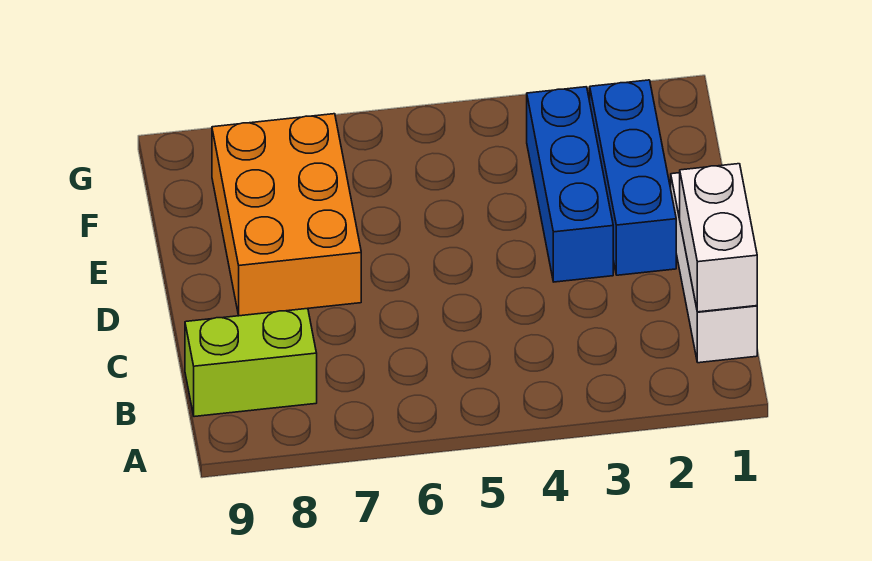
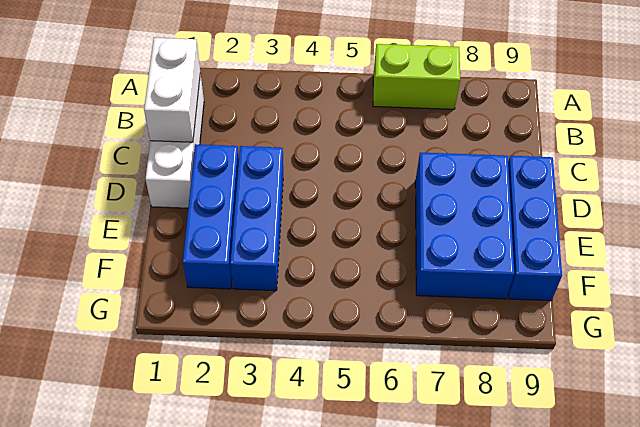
lime 1x2 brick [185,308,317,417] -> lime 1x2 brick moved to [373,44,460,109]
orange 2x3 brick [212,114,361,316] -> blue 2x3 brick [415,153,514,299]
none -> blue 1x3 brick [508,156,562,301]

